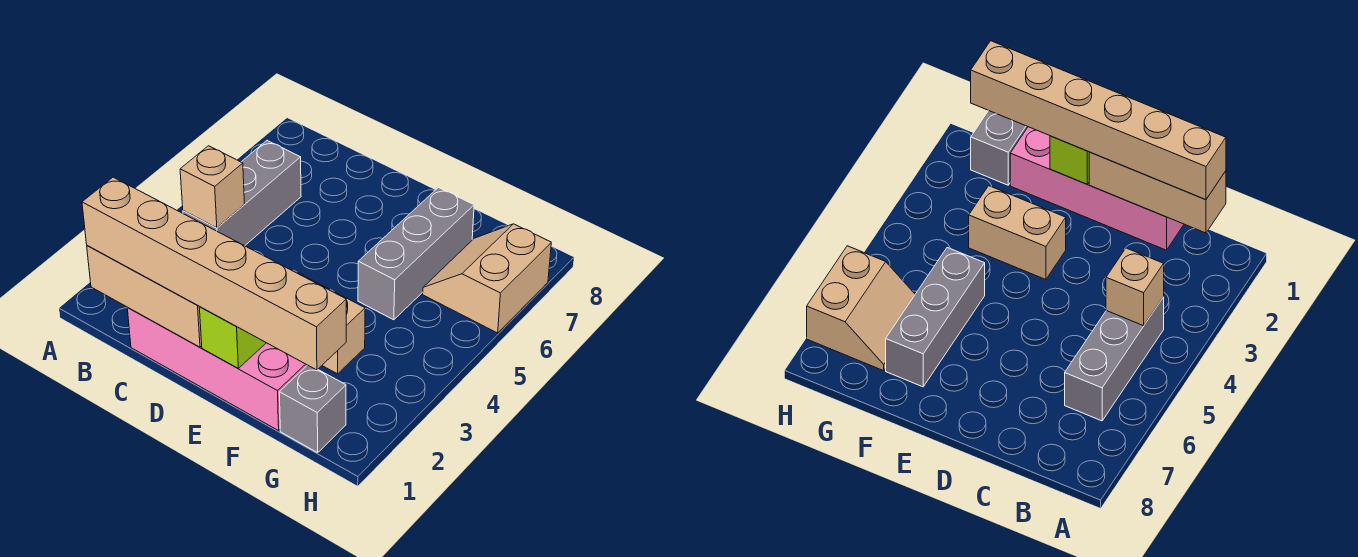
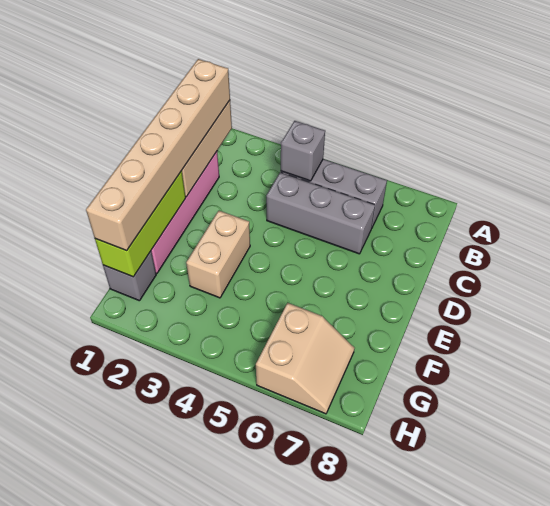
tan 1x1 brick [180,146,244,228] -> grey 1x1 brick [281,121,325,181]
lime 1x1 brick [199,307,266,368] -> lime 1x3 brick [95,171,186,277]
grey 1x3 brick [358,188,474,320] -> grey 1x3 brick moved to [266,172,375,254]
tan 2x2 slope [423,224,551,333] -> tan 2x2 slope turned to [256,303,354,414]

